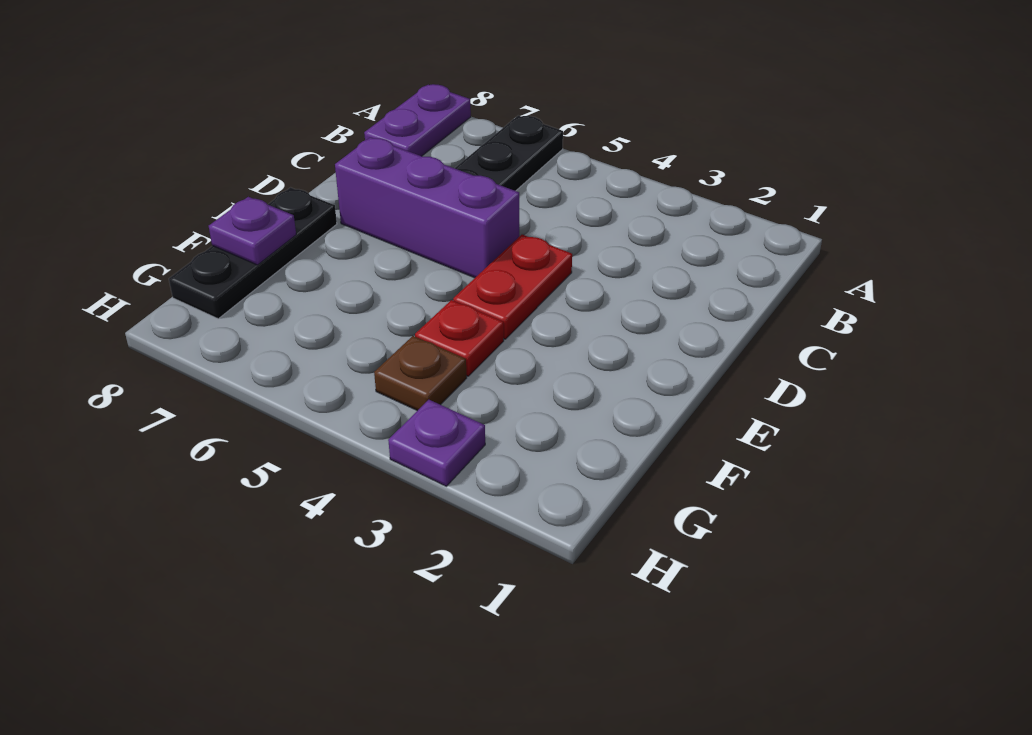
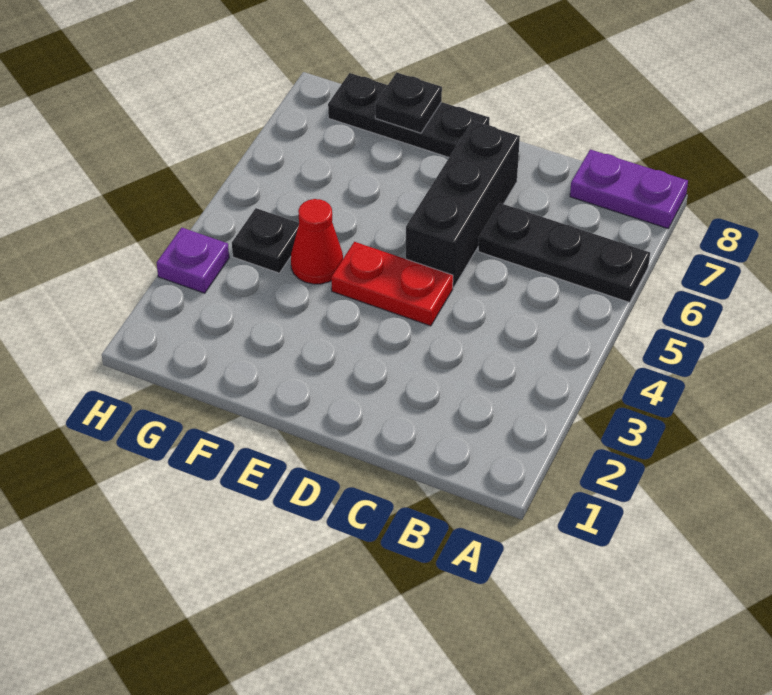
purple 1x3 brick [335,137,519,278] -> black 1x3 brick [406,121,520,288]
red 1x1 plate [415,300,504,376] -> red 1x1 cone [291,199,343,284]
purple 1x1 plate [209,197,296,265] -> black 1x1 plate [375,72,442,133]
brown 1x1 plate [374,336,467,411] -> black 1x1 plate [232,208,299,273]

